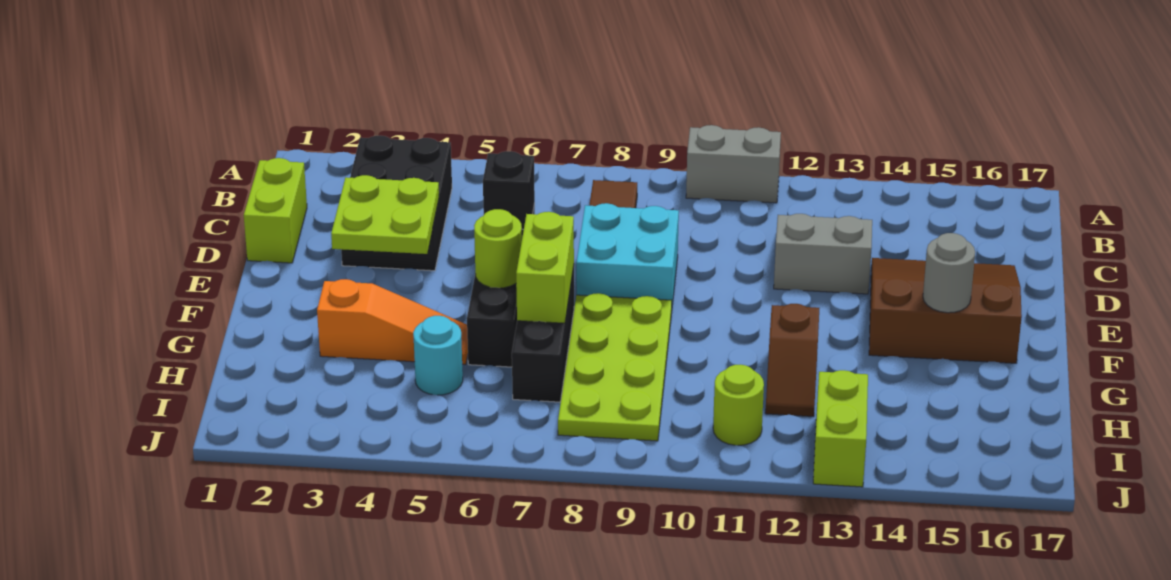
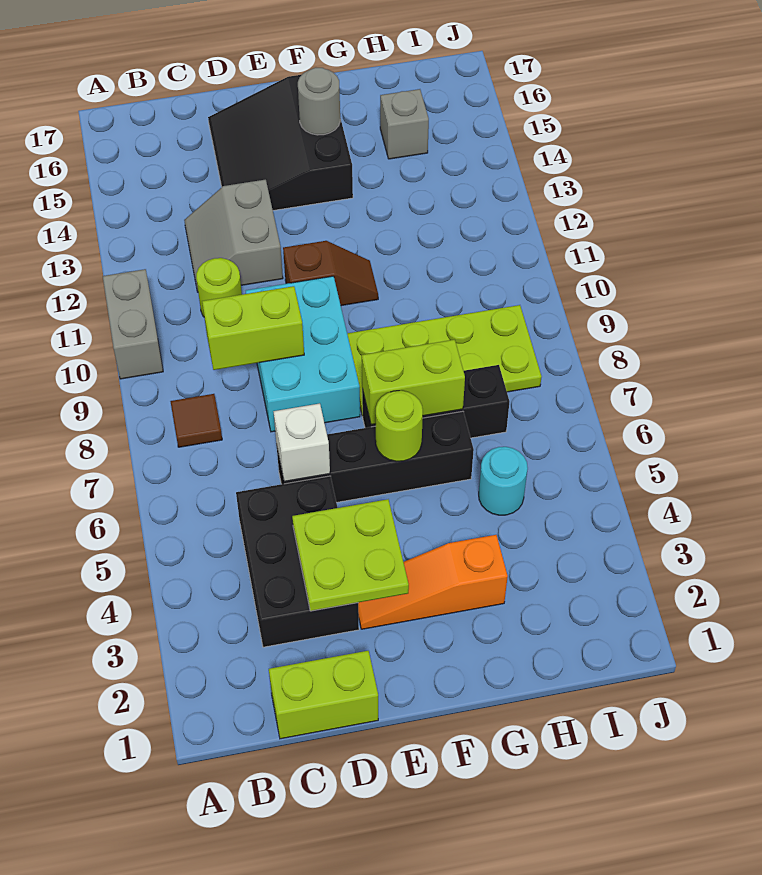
black 2x3 brick [341,136,452,271] -> black 2x3 brick turned to [236,476,359,647]
black 1x1 brick [483,151,535,229] -> white 1x1 brick [273,403,330,482]
cyan 2x2 brick [576,203,679,313] -> cyan 2x3 brick [246,276,360,432]
brown 3x3 slope [869,258,1022,363] -> black 3x3 slope [208,75,353,210]
orange 1x3 slope [317,279,468,365] -> orange 1x3 slope turned to [358,535,508,629]
brown 1x2 slope [765,304,819,417] -> brown 1x2 slope moved to [283,241,378,306]
none -> grey 1x1 brick [380,89,429,159]
lime 1x1 round brick [713,365,764,445] -> lime 1x1 round brick moved to [196,258,242,317]
lime 1x2 brick [813,370,868,487] -> lime 1x2 brick moved to [202,286,304,370]

